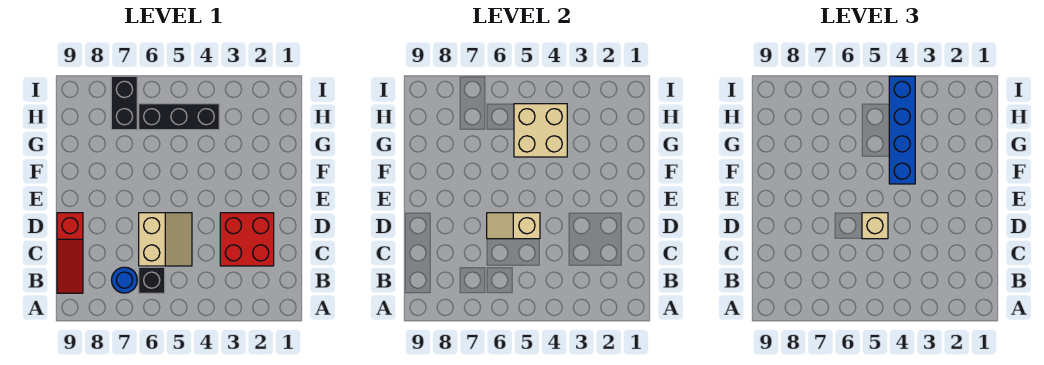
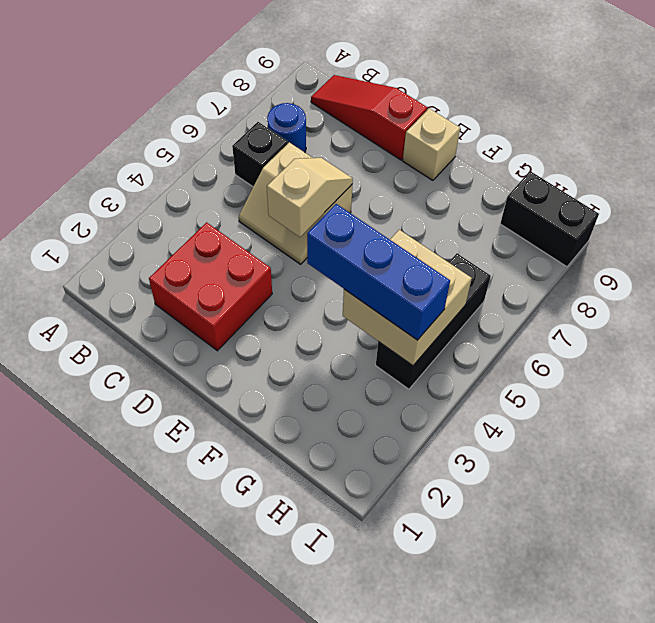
tan 1x1 brick [862,213,888,239] -> tan 1x1 brick moved to [403,109,460,180]
blue 1x4 brick [889,76,915,184] -> blue 1x3 brick [307,204,450,340]
black 1x2 brick [111,76,137,130] -> black 1x2 brick moved to [500,171,599,267]

